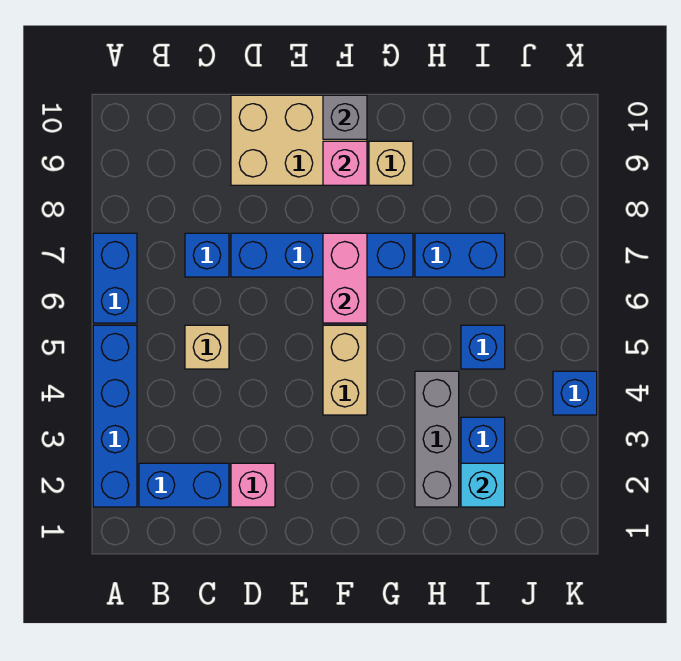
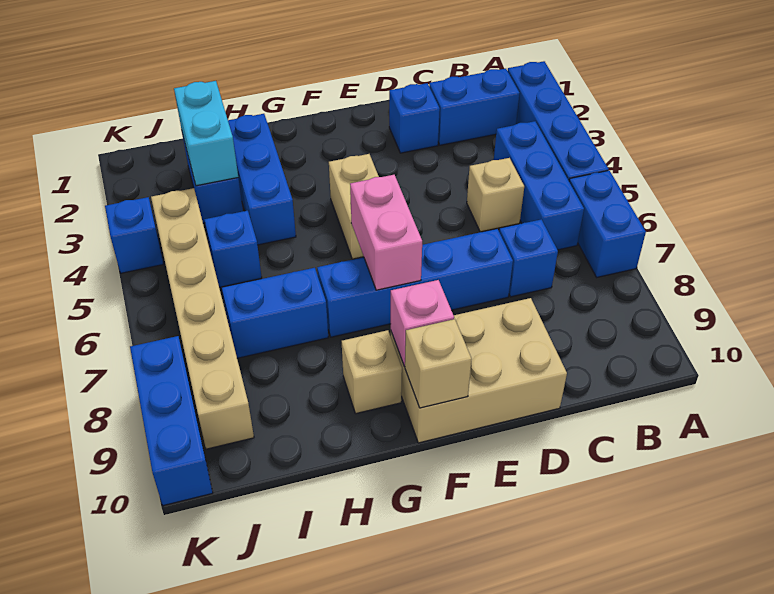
none -> blue 1x3 brick [494,121,584,250]
pink 1x1 brick [231,463,275,507] -> blue 1x1 brick [389,83,440,153]
grey 1x1 brick [323,95,367,139] -> tan 1x1 brick [405,319,472,408]
grey 1x3 brick [415,371,459,507] -> blue 1x3 brick [228,114,296,245]
cyan 1x1 brick [461,463,505,507] -> cyan 1x2 brick [174,81,238,186]
none -> tan 1x6 brick [151,188,254,449]
none -> blue 1x3 brick [130,336,213,506]

